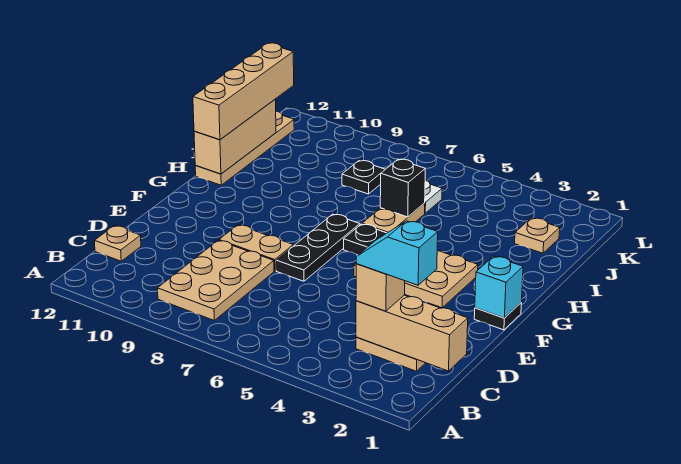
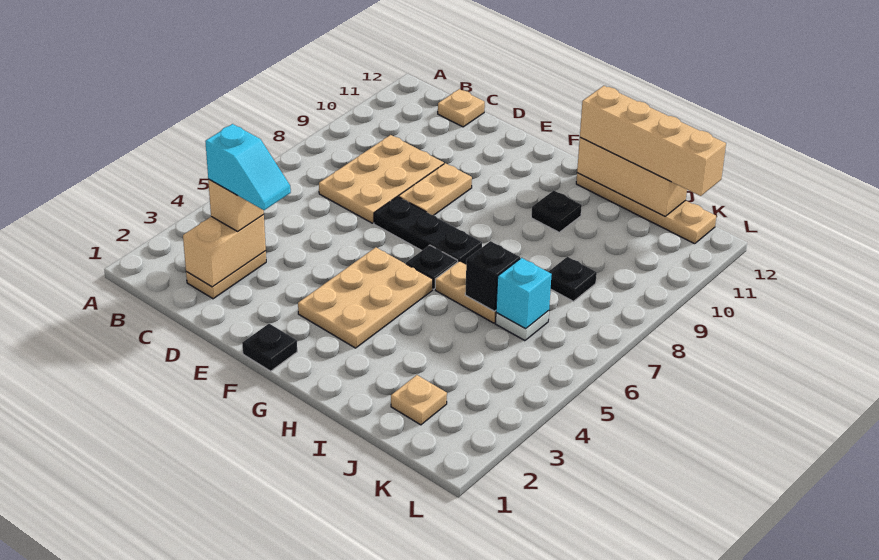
tan 2x3 plate [157,240,274,320] -> tan 2x3 plate turned to [319,135,444,223]
tan 1x3 brick [356,295,468,371] -> tan 1x2 brick [183,215,266,287]
cyan 1x2 slope [356,221,438,285] -> cyan 1x2 slope turned to [205,124,291,210]
cyan 1x1 brick [475,256,523,318] -> cyan 1x1 brick moved to [496,258,552,329]
none -> black 1x1 plate [531,191,582,232]

